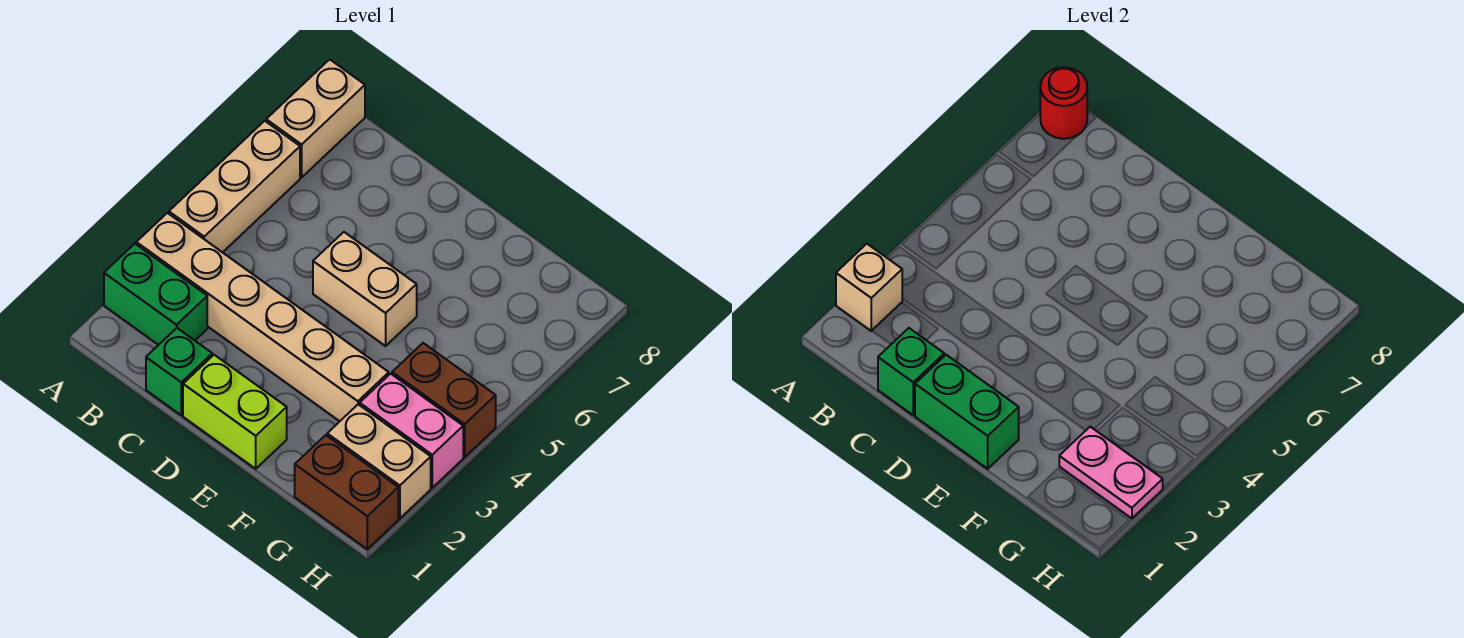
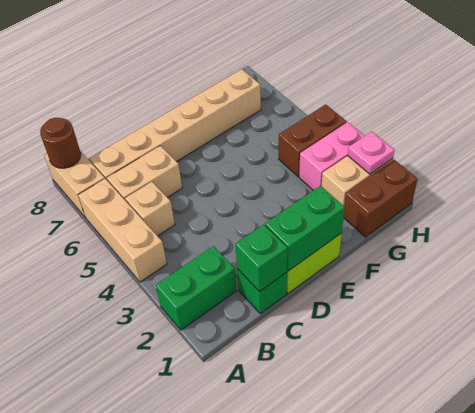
tan 1x1 brick [836,244,902,331] -> tan 1x1 brick moved to [125,182,175,236]
tan 1x6 brick [136,213,389,421] -> tan 1x6 brick moved to [89,69,261,180]
red 1x1 round brick [1040,67,1087,139] -> brown 1x1 round brick [40,118,81,168]
tan 1x2 brick [313,232,417,346] -> tan 1x2 brick moved to [107,146,182,201]
pink 1x2 plate [1059,427,1163,519] -> pink 1x1 plate [347,132,394,174]

